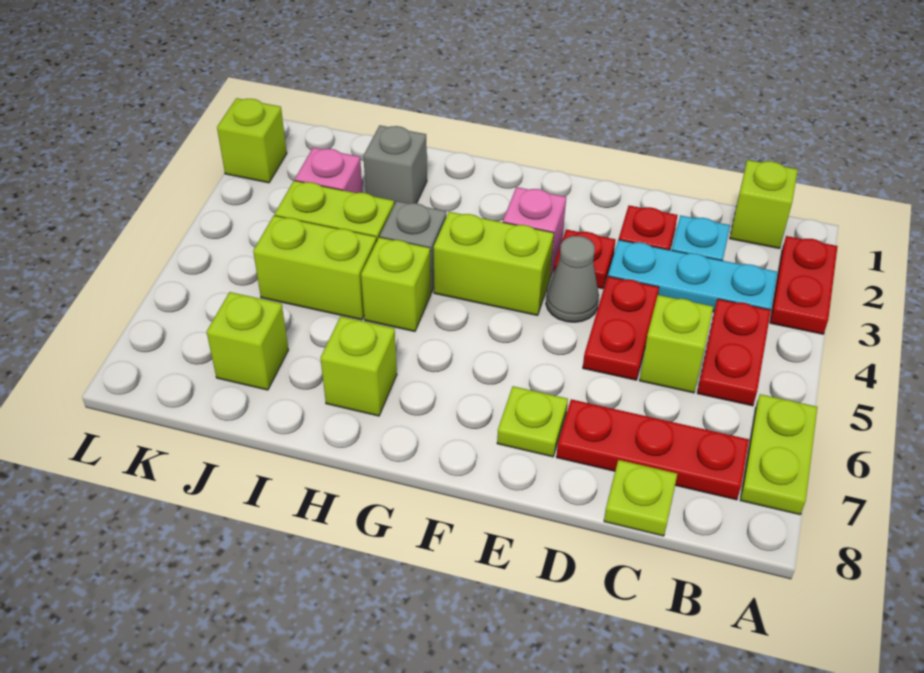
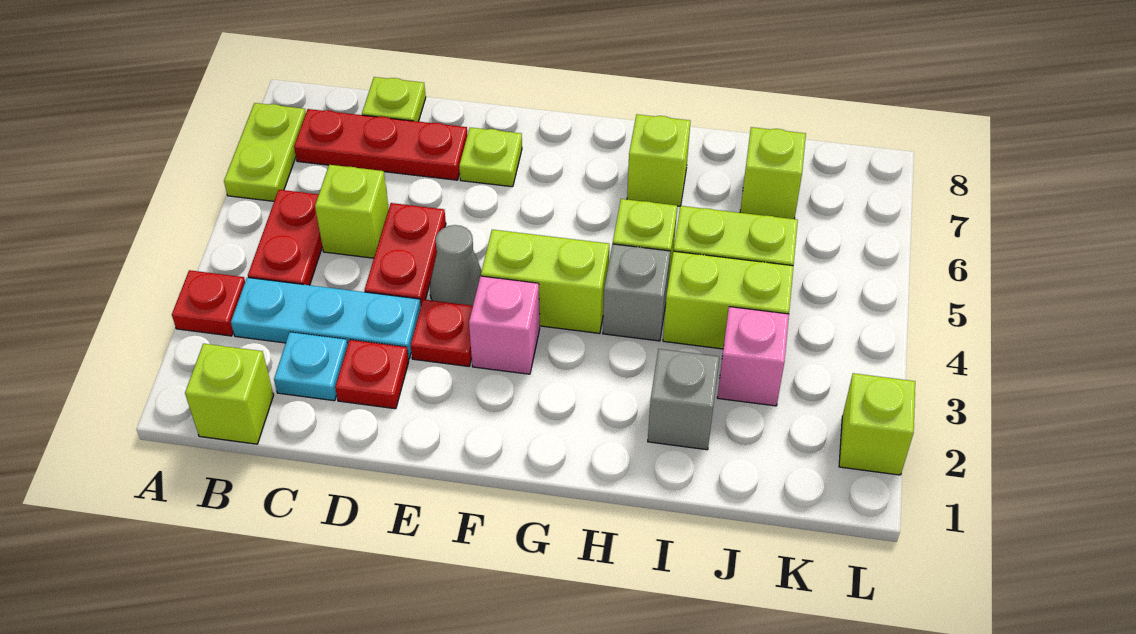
red 1x2 plate [770,236,838,334] -> red 1x1 plate [172,270,245,336]

